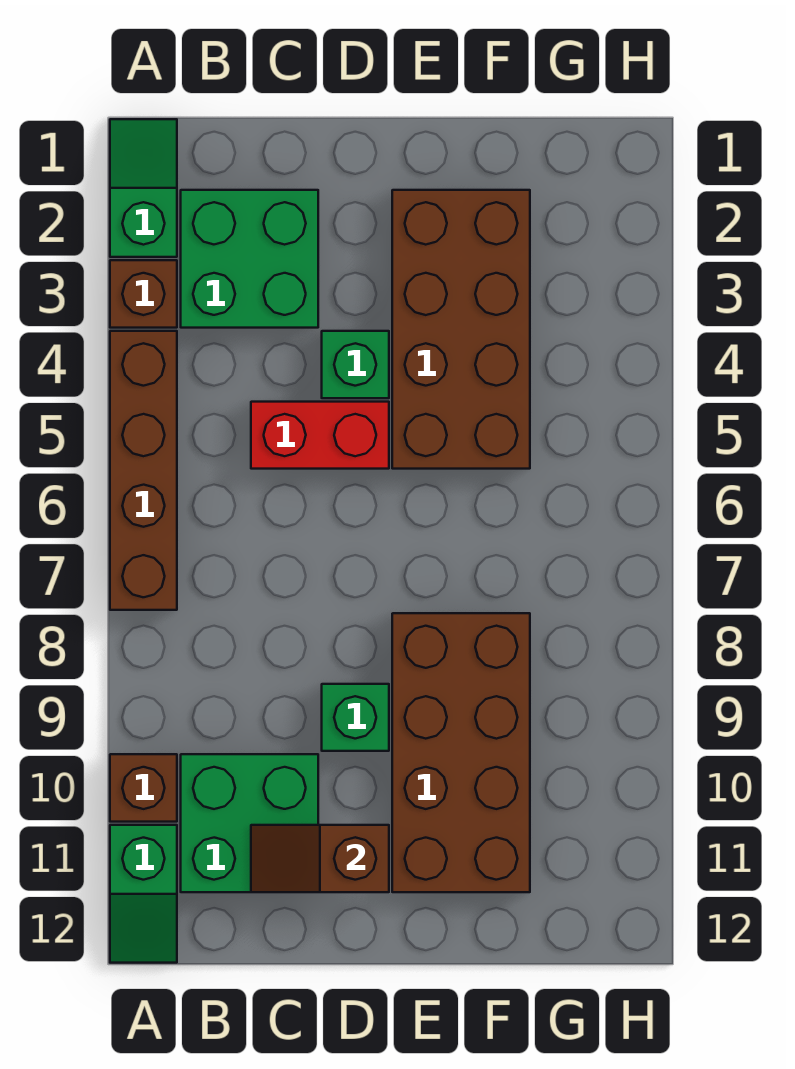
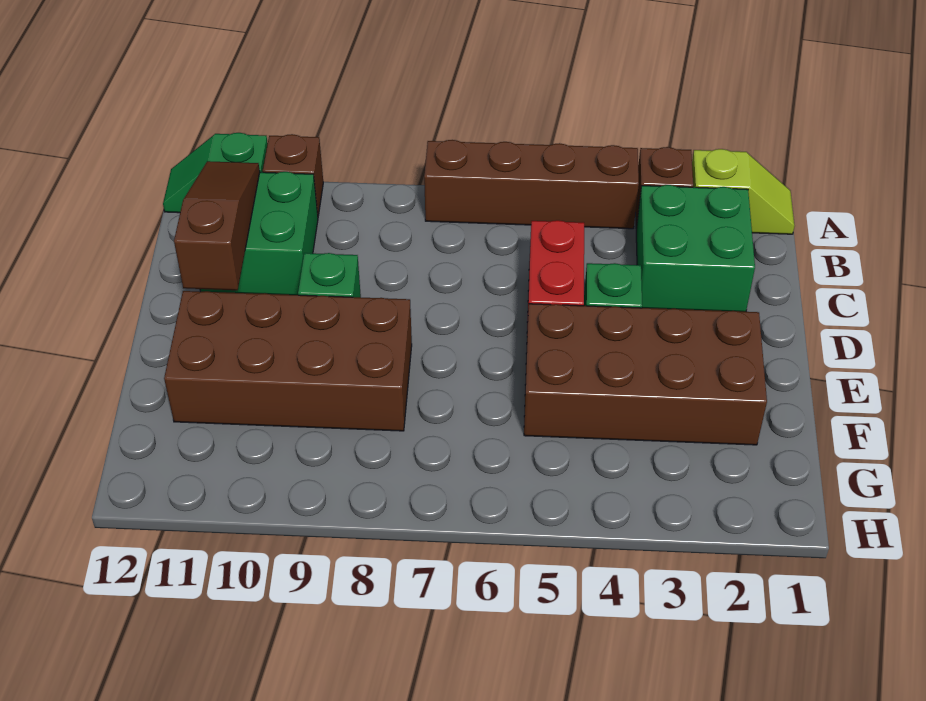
green 1x2 slope [110,119,177,257] -> lime 1x2 slope [692,149,794,234]
brown 1x2 slope [251,825,389,892] -> brown 1x3 slope [174,161,260,290]

